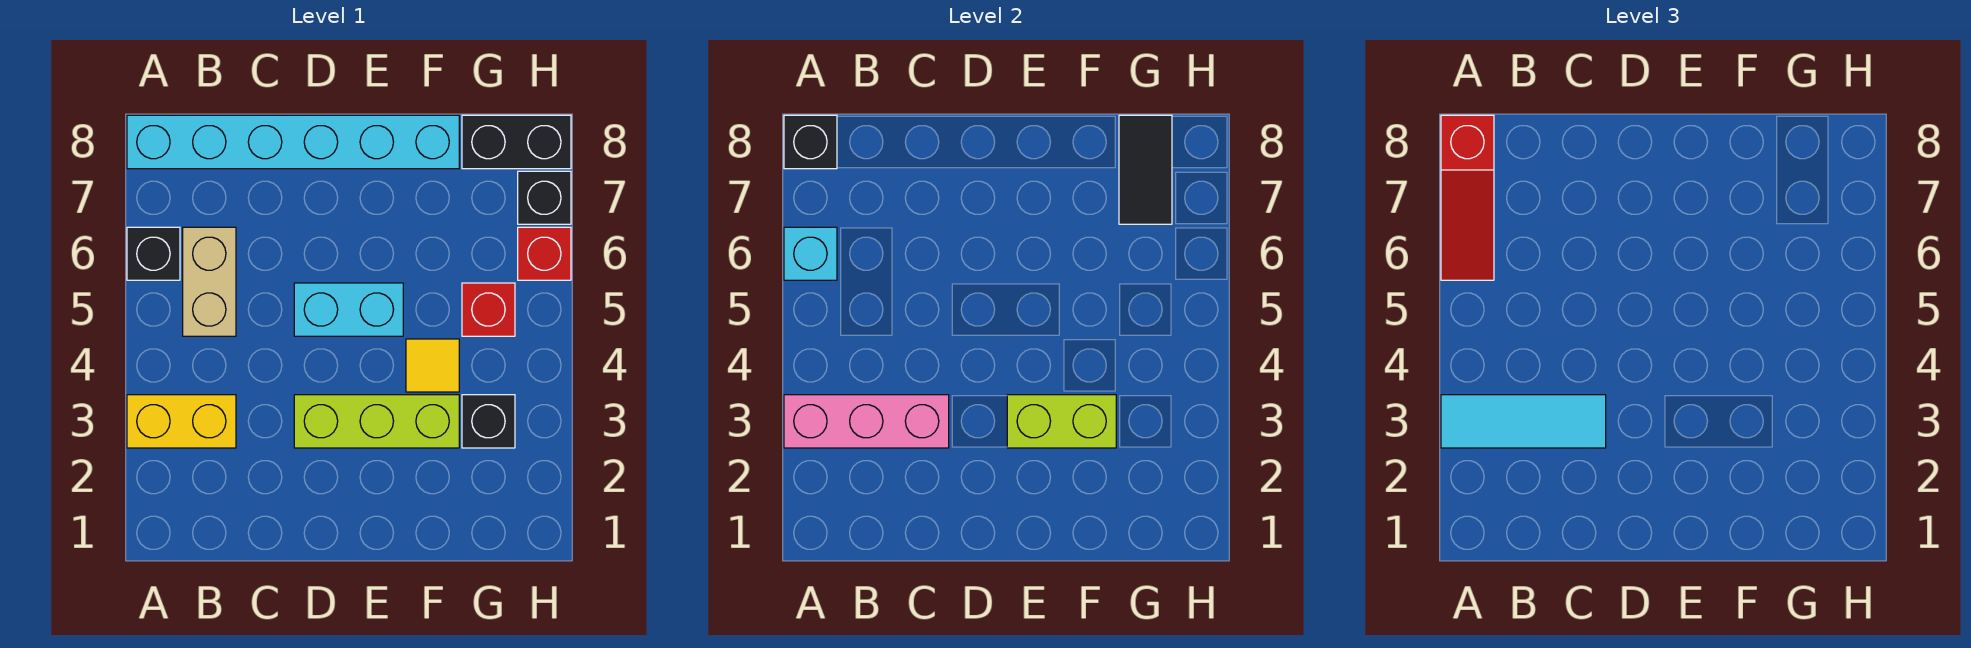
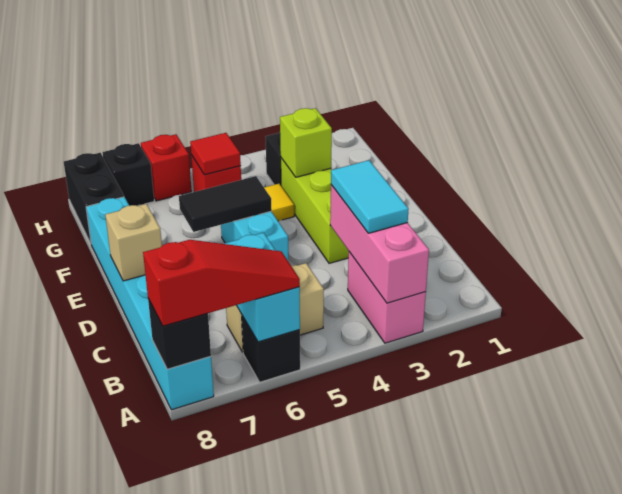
yellow 1x2 brick [127,395,236,448] -> pink 1x2 brick [348,252,426,343]
cyan 1x3 tile [1441,395,1606,448] -> cyan 1x2 tile [331,160,408,233]
cyan 1x1 brick [784,227,837,280] -> cyan 1x2 brick [224,233,300,342]
none -> tan 1x1 brick [105,204,162,281]
lime 1x2 brick [1007,395,1116,448] -> lime 1x1 brick [280,108,332,177]
none -> red 1x1 tile [190,133,241,175]
black 1x2 tile [1119,115,1172,224] -> black 1x2 tile moved to [179,176,272,232]

